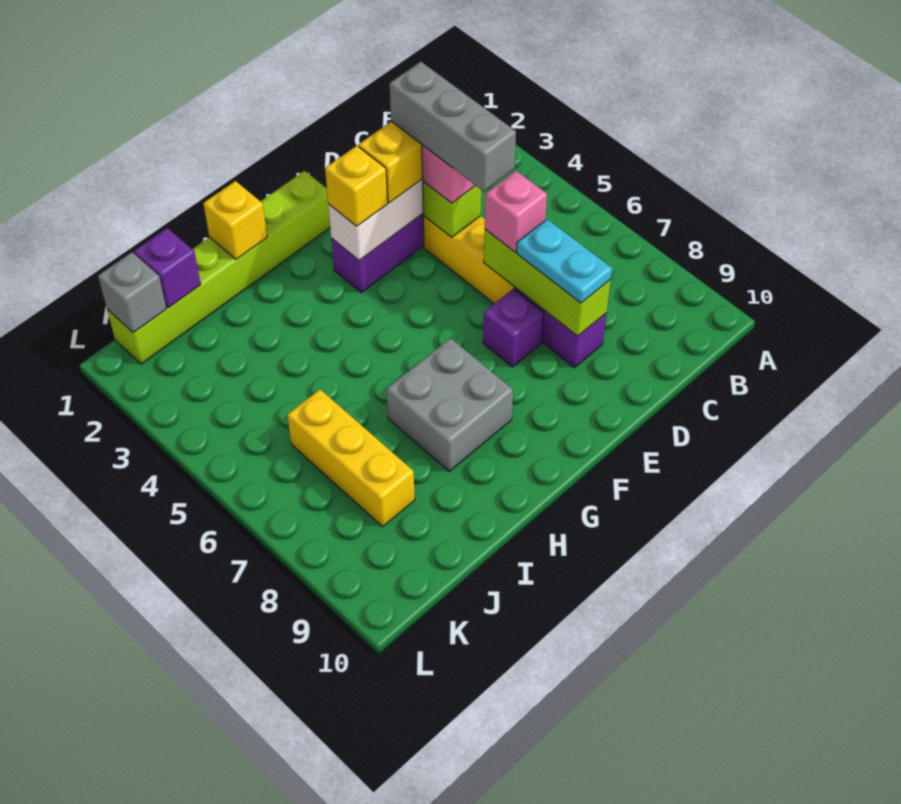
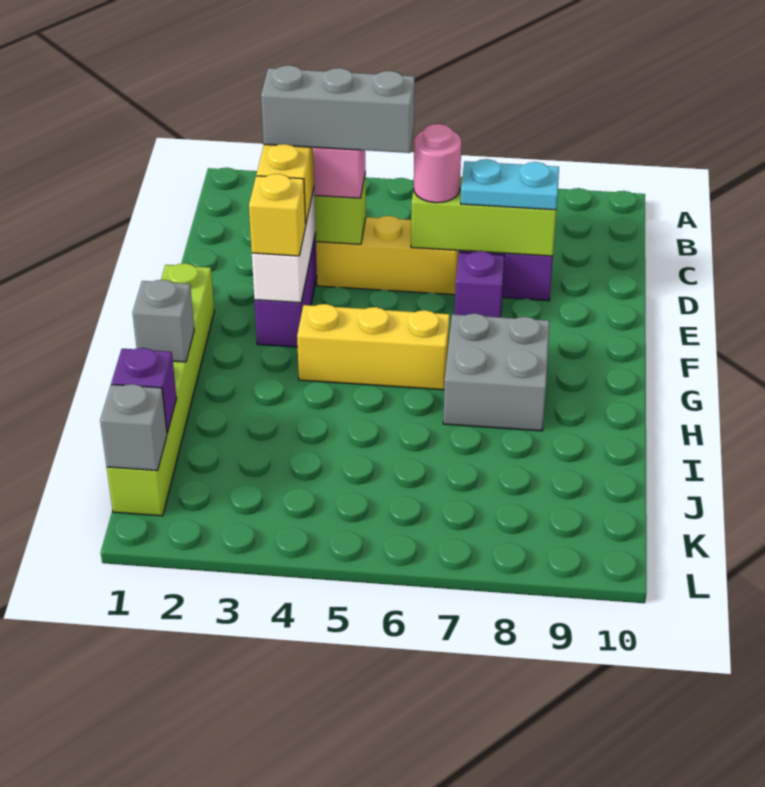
pink 1x1 brick [485,171,547,252] -> pink 1x1 round brick [414,124,461,203]
yellow 1x1 brick [203,181,267,259] -> grey 1x1 brick [132,280,194,362]
yellow 1x3 brick [287,390,415,527] -> yellow 1x3 brick moved to [297,304,450,390]

